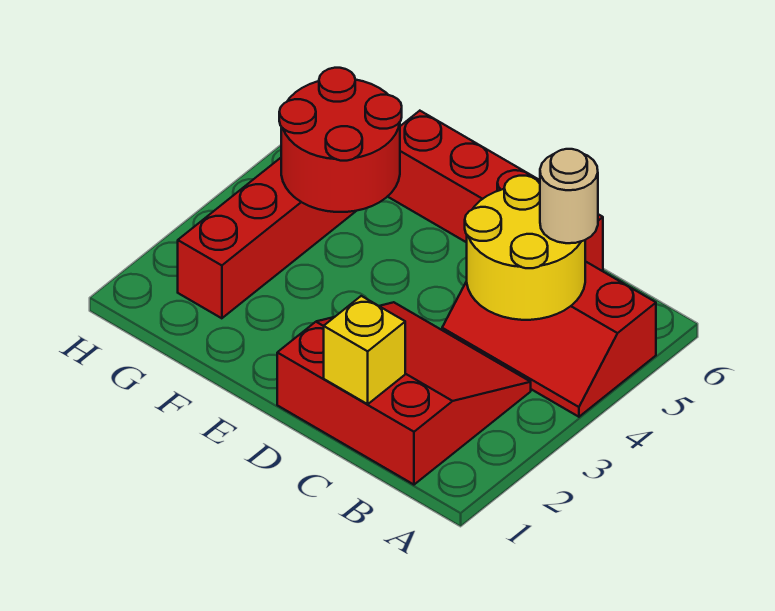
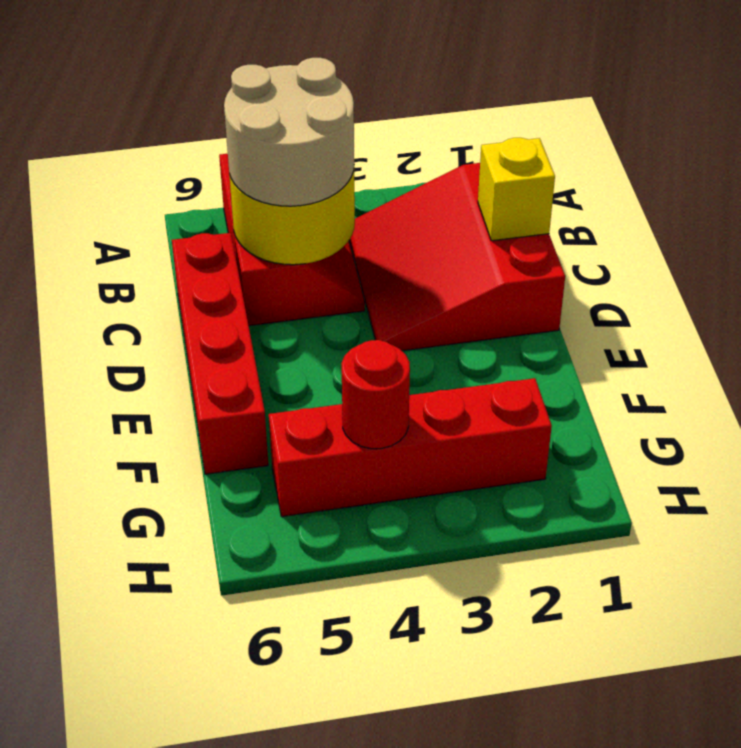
tan 1x1 round brick [540,149,598,243] -> tan 2x2 round brick [224,58,354,206]
red 2x2 round brick [279,68,402,212] -> red 1x1 round brick [342,340,410,449]

